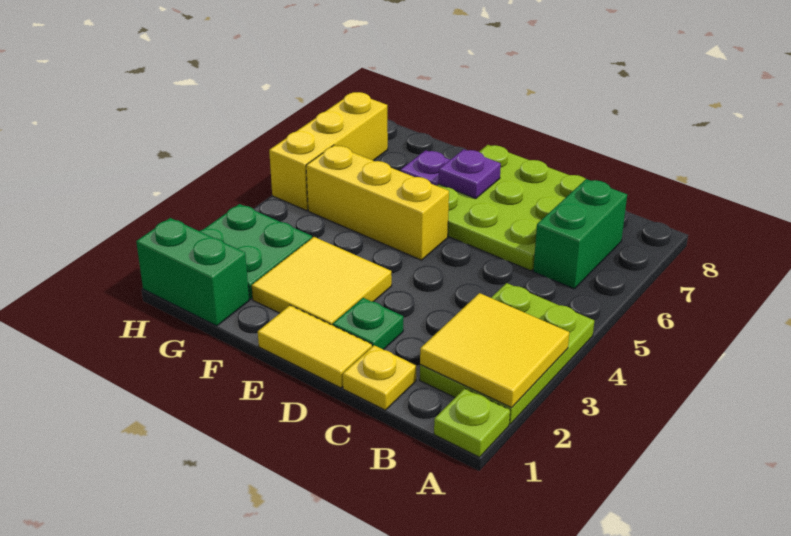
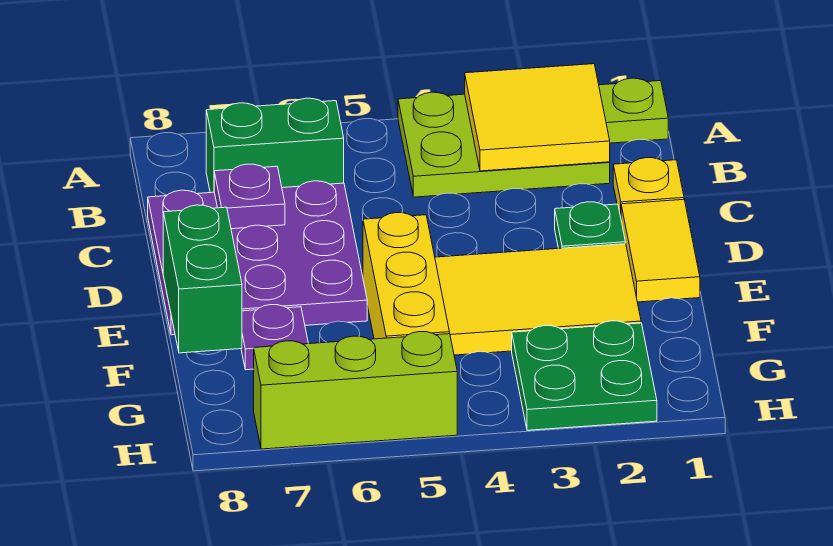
lime 3x3 plate [437,145,586,271] -> purple 3x3 plate [148,181,367,335]
yellow 2x2 tile [252,237,392,325] -> yellow 2x3 tile [435,244,641,355]
purple 1x1 plate [439,149,501,199] -> purple 1x1 plate moved to [214,164,285,229]
green 1x2 brick [136,218,249,326] -> green 1x2 brick moved to [163,205,242,353]
yellow 1x3 brick [269,92,388,211] -> lime 1x3 brick [254,332,457,449]

